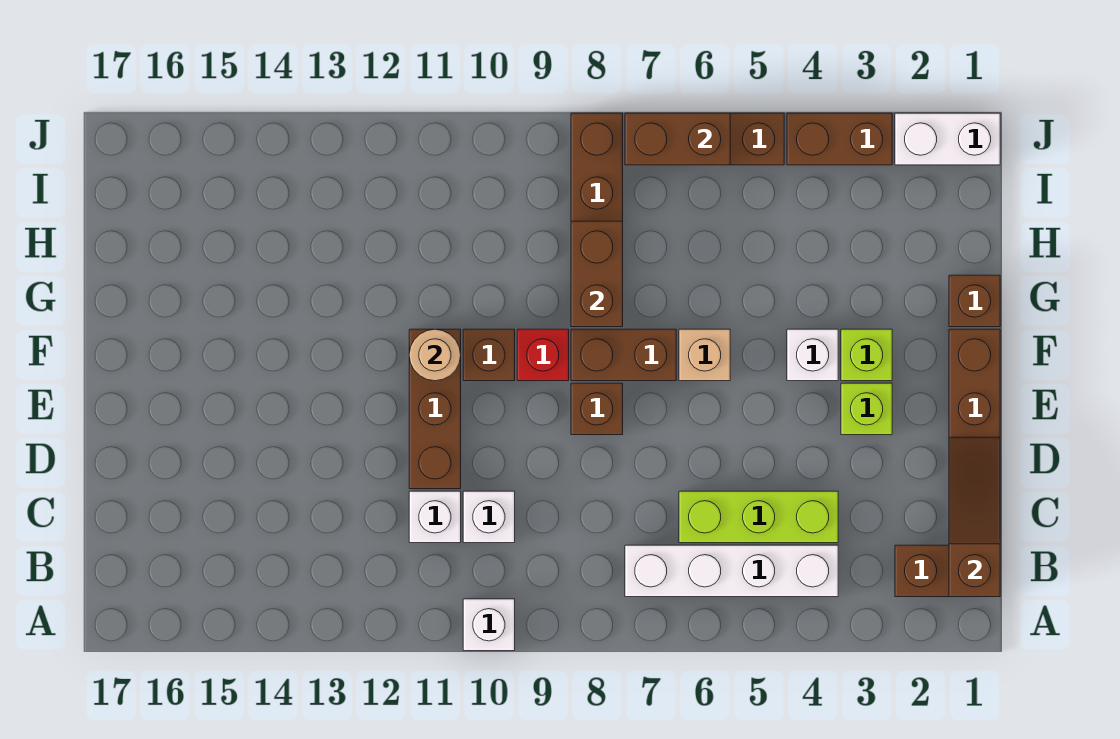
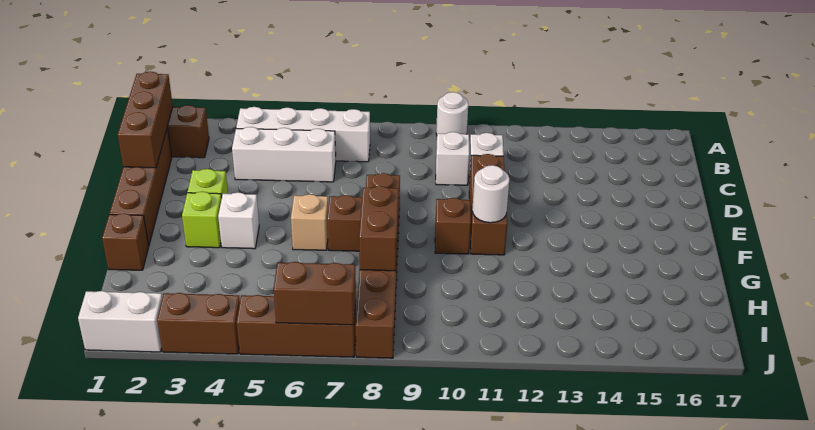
white 1x1 brick [463,599,515,651] -> white 1x1 round brick [436,92,468,135]
brown 1x3 slope [949,437,1000,597] -> brown 1x3 brick [118,71,173,168]
lime 1x3 brick [679,491,838,543] -> white 1x3 brick [232,127,336,182]
red 1x1 brick [517,329,569,381] -> none
tan 1x1 round brick [409,329,461,381] -> white 1x1 round brick [472,165,509,223]

